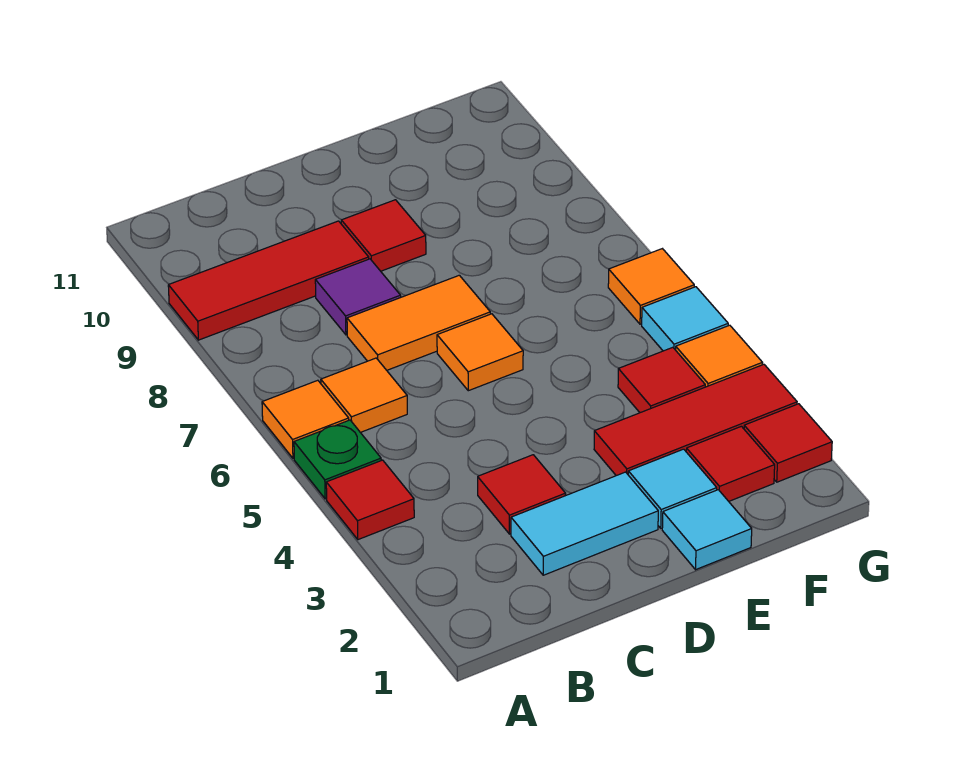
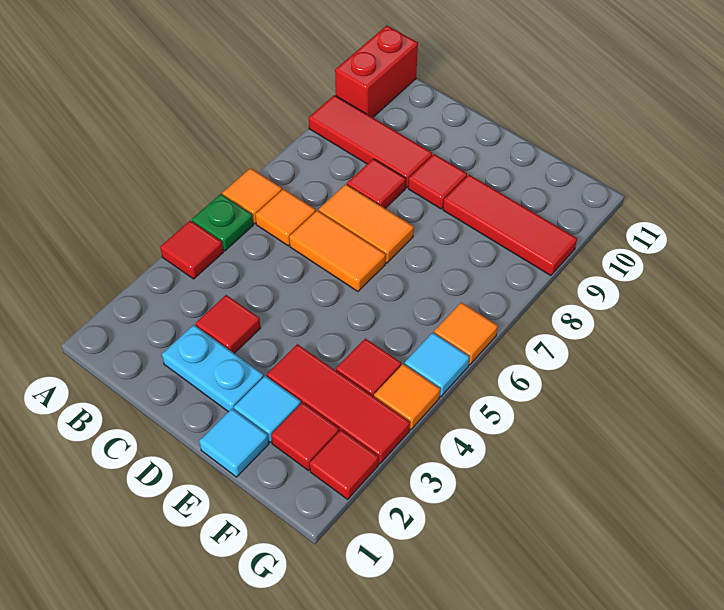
none -> red 1x2 brick [335,26,418,118]
cyan 1x2 tile [511,472,658,575] -> cyan 1x2 plate [162,325,264,412]
purple 1x1 tile [315,259,401,335] -> red 1x1 tile [347,159,406,208]
orange 1x1 tile [437,314,523,391] -> orange 1x2 tile [289,211,386,292]
none -> red 1x3 tile [443,175,577,276]

